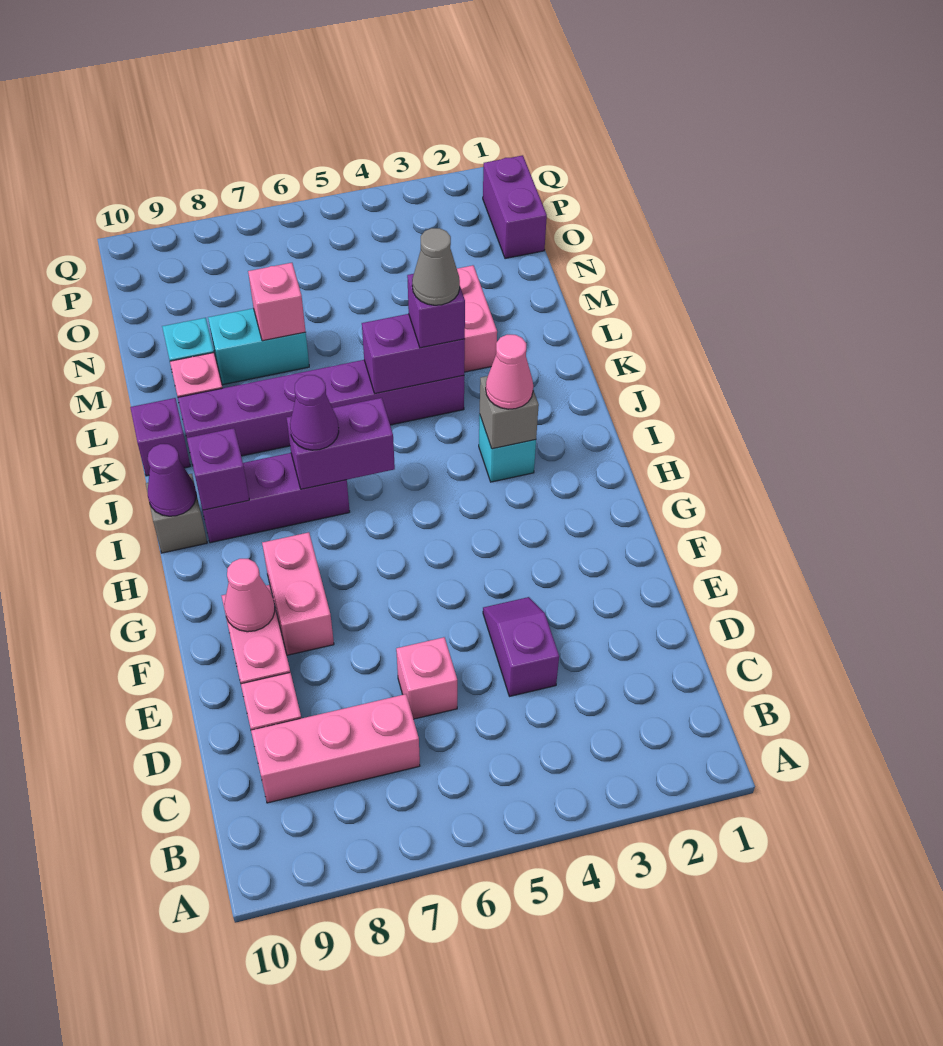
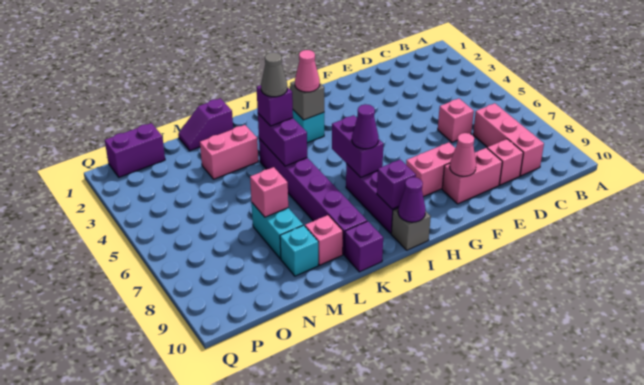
purple 1x2 slope [483,597,559,696] -> purple 1x2 slope moved to [178,98,233,151]

